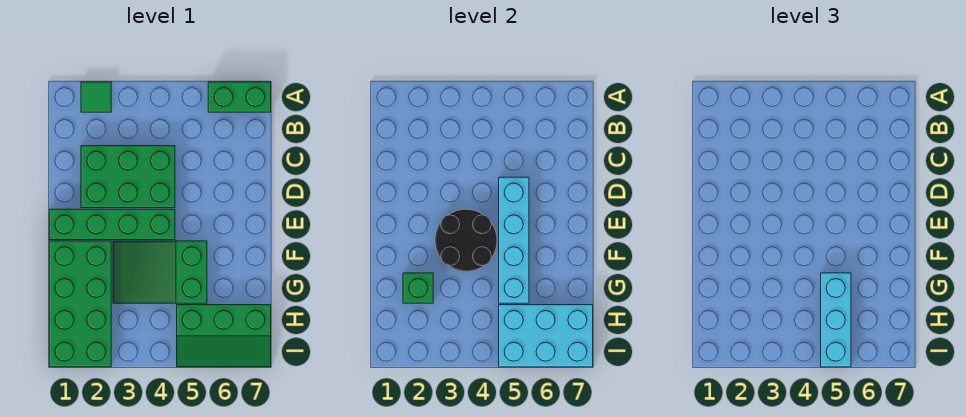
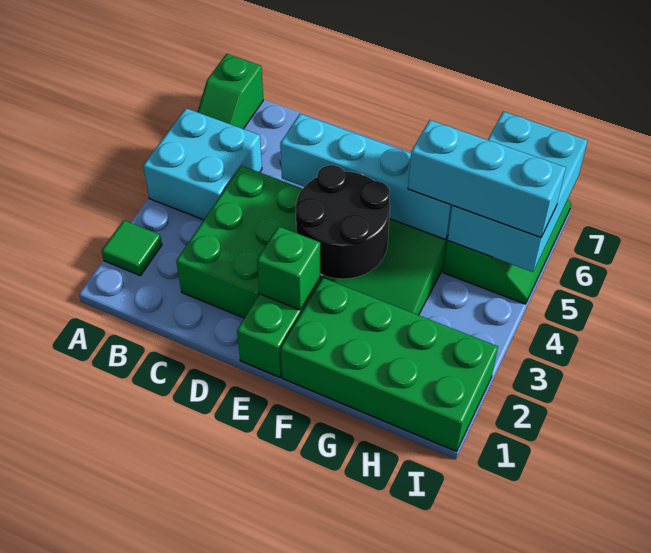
none -> cyan 2x2 brick [143,108,262,220]
green 1x2 brick [208,82,271,112] -> green 1x2 slope [198,54,263,129]
green 1x1 brick [403,273,433,303] -> green 1x1 brick moved to [257,226,320,310]

